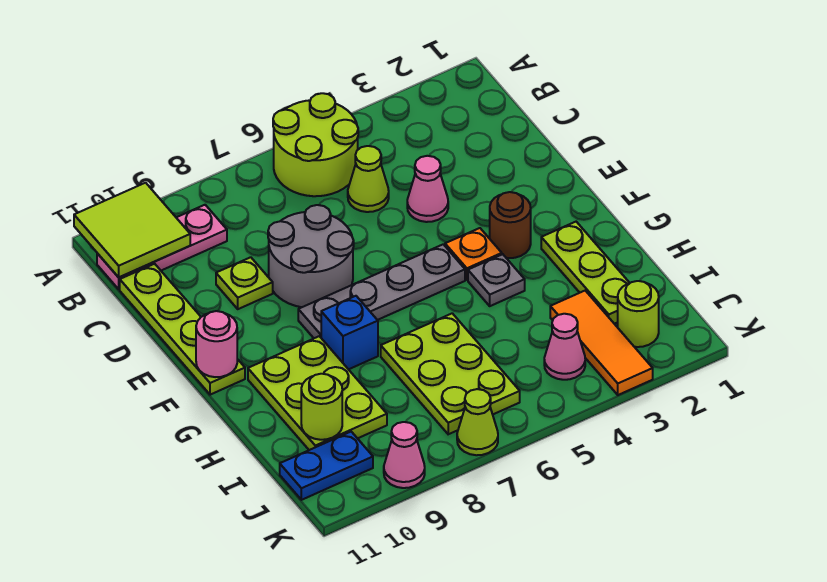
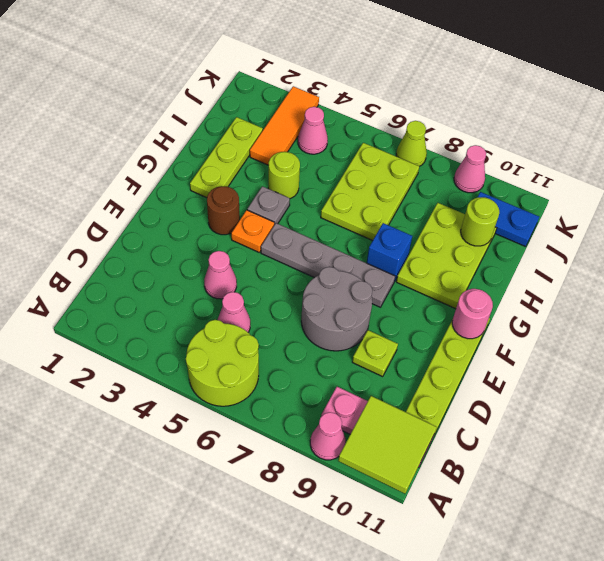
none -> pink 1x1 cone [310,412,346,460]
lime 1x1 cone [348,146,389,212] -> pink 1x1 cone [218,292,250,332]
lime 1x1 round brick [618,281,659,347] -> lime 1x1 round brick moved to [268,152,300,199]

